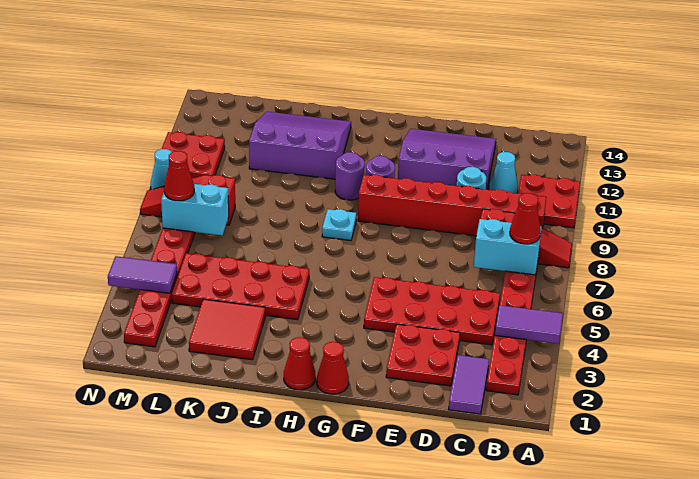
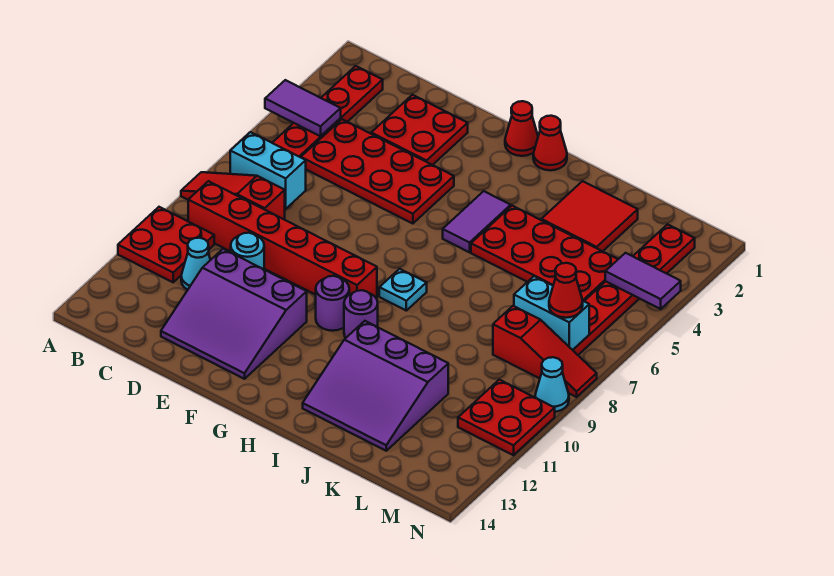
red 1x1 cone [510,193,541,244] -> none
purple 1x2 tile [448,355,489,414] -> purple 1x2 tile moved to [443,191,511,252]

